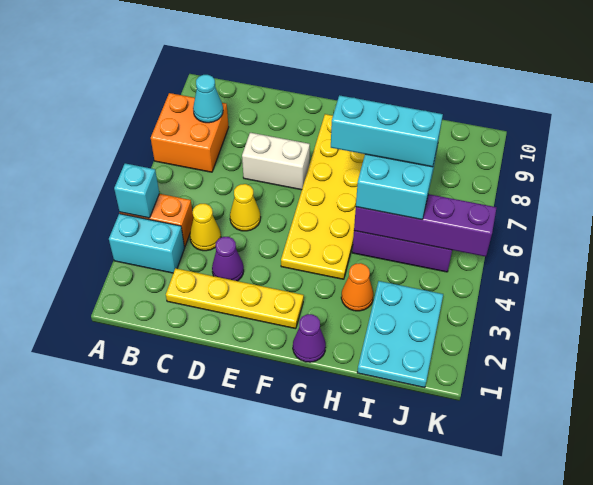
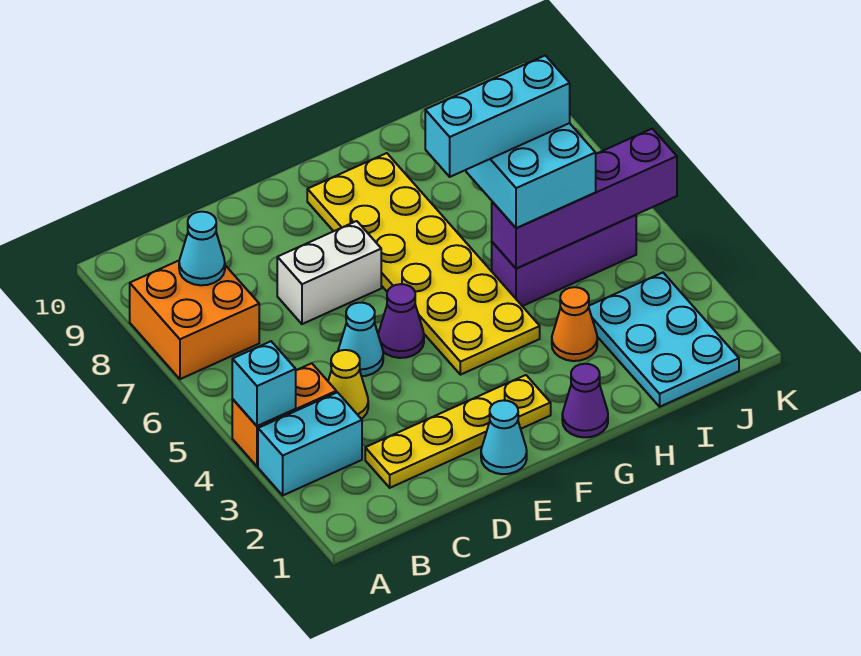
purple 1x1 cone [212,237,244,281] -> purple 1x1 cone moved to [378,284,424,358]
yellow 1x1 cone [230,184,261,231] -> cyan 1x1 cone [338,303,383,376]
none -> cyan 1x1 cone [481,400,527,474]

